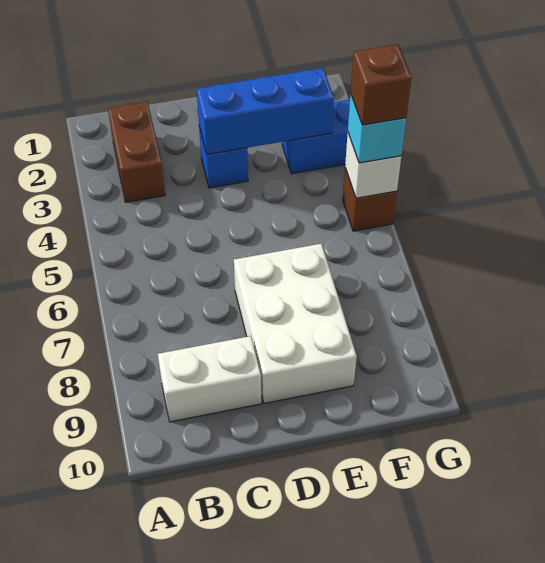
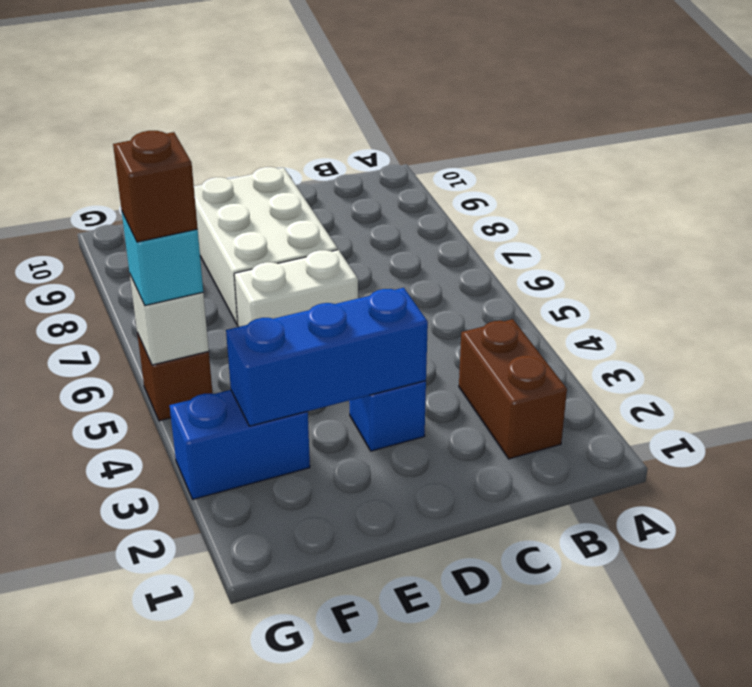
white 1x2 brick [158,336,261,422] -> white 1x2 brick moved to [234,250,358,327]

